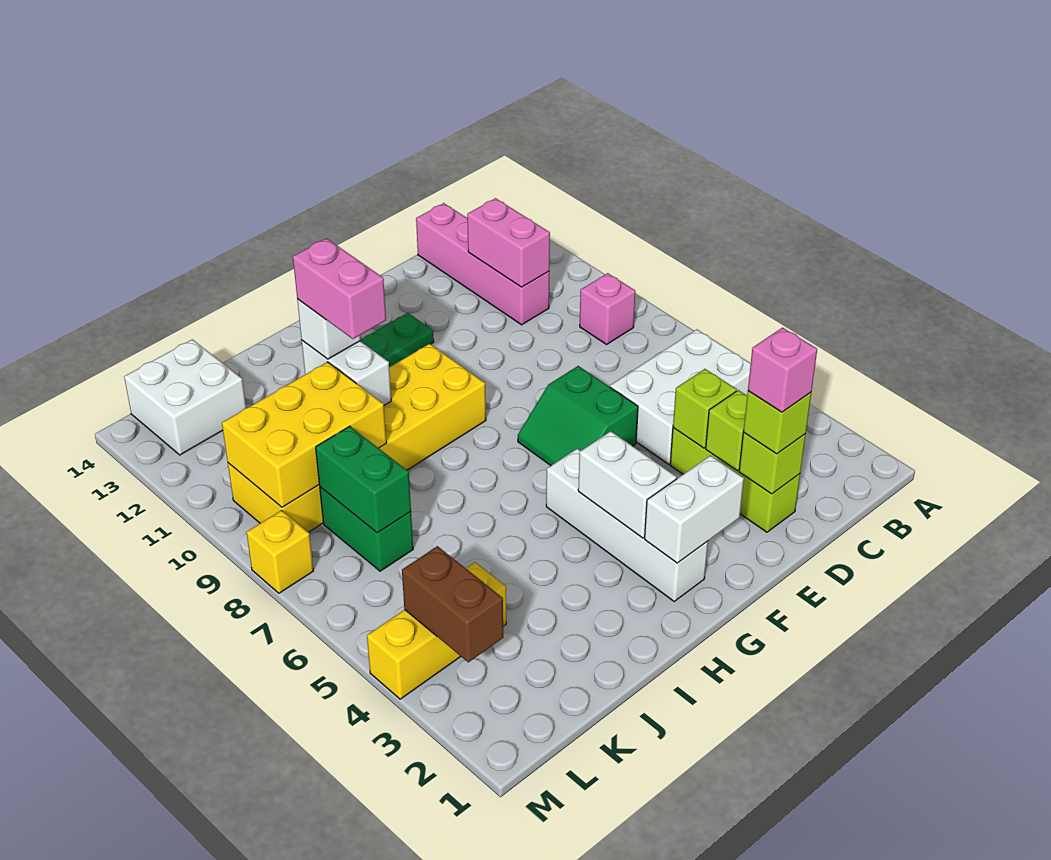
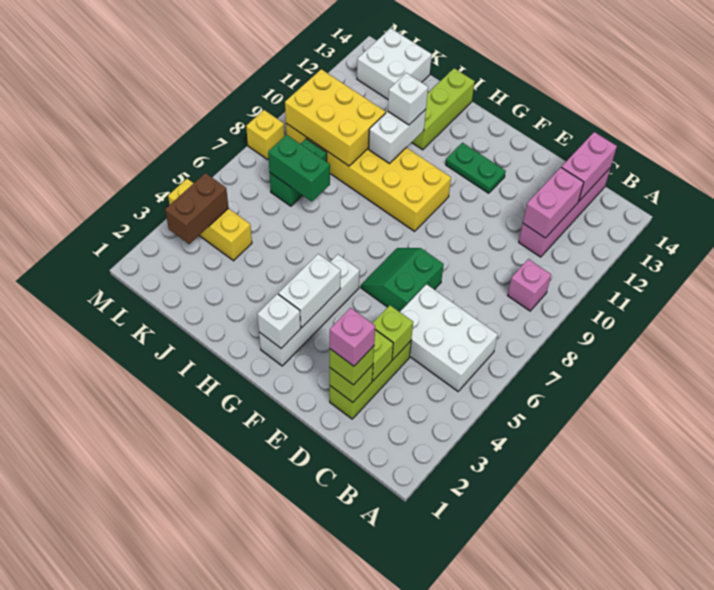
white 1x2 brick [645,456,744,563] -> white 1x1 brick [258,294,301,348]
pink 1x2 brick [293,238,386,339] -> pink 1x2 brick moved to [561,132,617,201]
none -> lime 1x3 brick [412,68,475,150]
green 1x2 brick [316,426,411,533] -> green 1x2 brick turned to [268,135,330,202]

